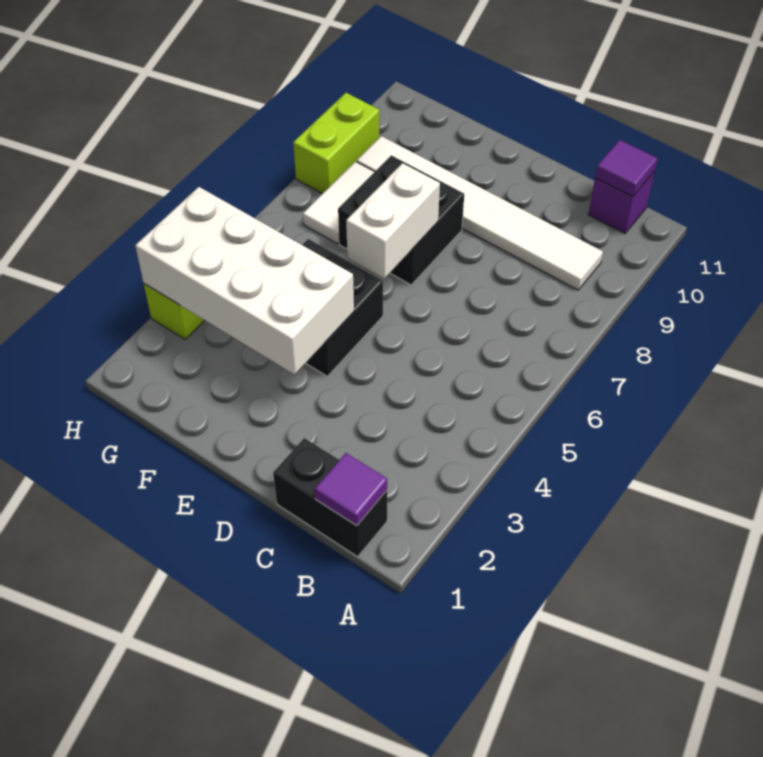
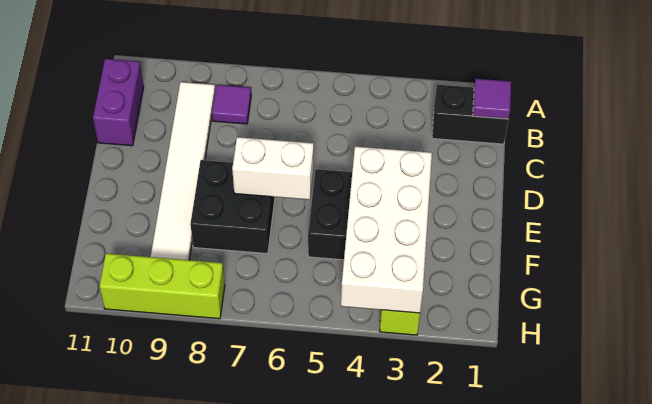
black 1x2 brick [273,438,387,557] -> black 1x2 brick turned to [432,85,509,144]
purple 1x1 brick [588,172,655,233] -> purple 1x2 brick [93,59,144,146]
purple 1x1 tile [595,140,658,197] -> purple 1x1 tile moved to [212,85,251,124]
white 1x2 tile [303,162,374,244] -> none
lime 1x2 brick [293,93,379,194] -> lime 1x3 brick [99,253,225,319]

